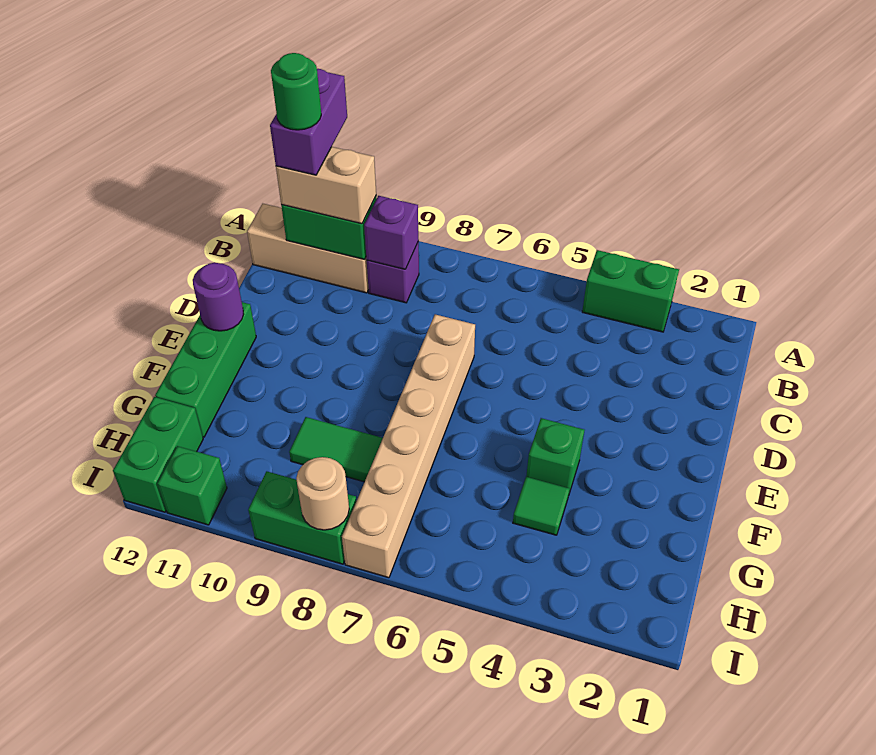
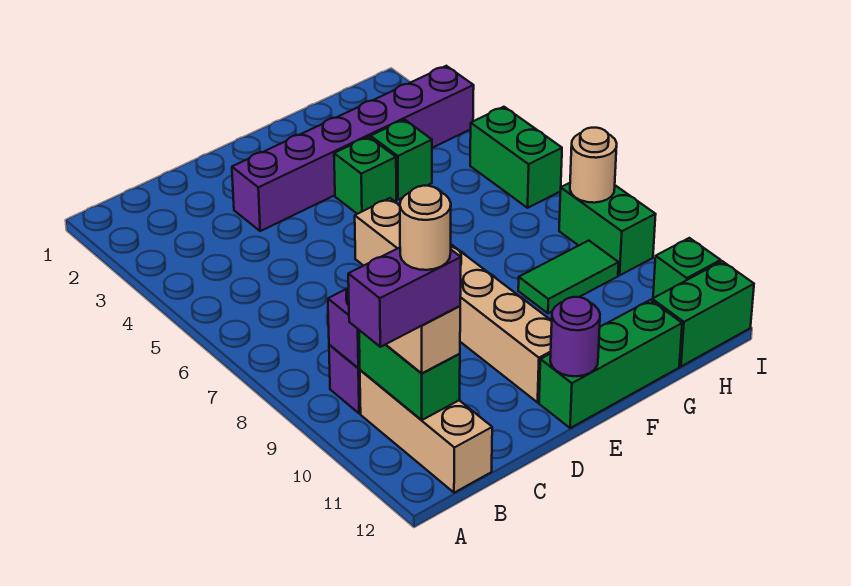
green 1x2 brick [582,250,679,332] -> green 1x2 brick moved to [470,107,562,208]
green 1x1 round brick [271,53,321,130] -> tan 1x1 round brick [400,186,451,270]
none -> purple 1x6 brick [232,66,474,231]
tan 1x6 brick [342,314,475,578] -> tan 1x6 brick turned to [355,198,552,402]
green 1x1 tile [513,477,569,535] -> green 1x1 brick [370,120,432,200]
green 1x2 tile [289,417,383,482] -> green 1x2 tile turned to [518,241,619,313]

